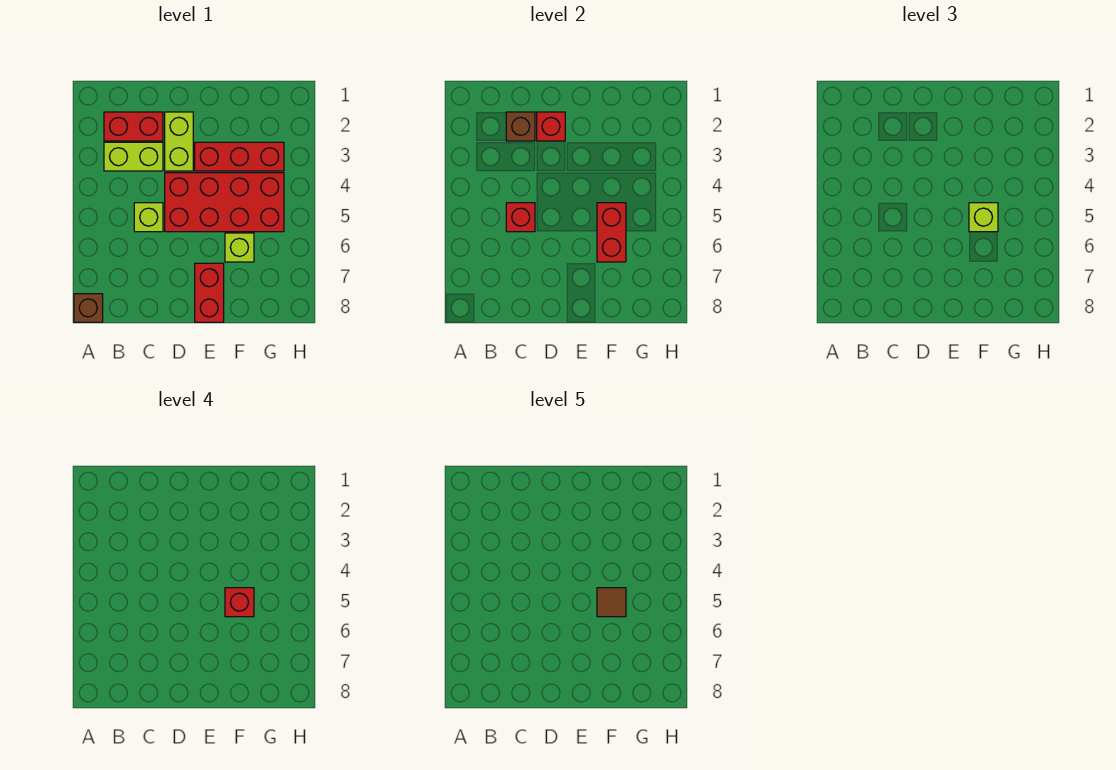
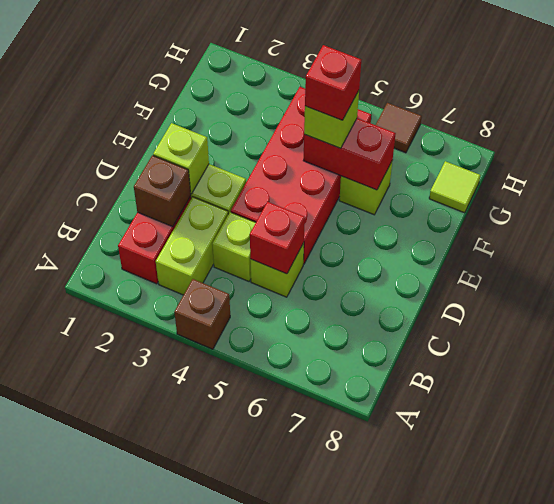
brown 1x1 brick [74,294,103,322] -> brown 1x1 brick moved to [174,279,230,349]
none -> lime 1x1 brick [212,212,256,281]
red 1x1 brick [537,112,565,141] -> lime 1x1 brick [153,123,209,194]
red 1x3 brick [195,142,284,171] -> none
red 1x2 brick [195,263,224,322] -> none
brown 1x1 tile [597,588,626,617] -> brown 1x1 tile moved to [376,103,422,153]
none -> lime 1x1 tile [429,161,480,213]

